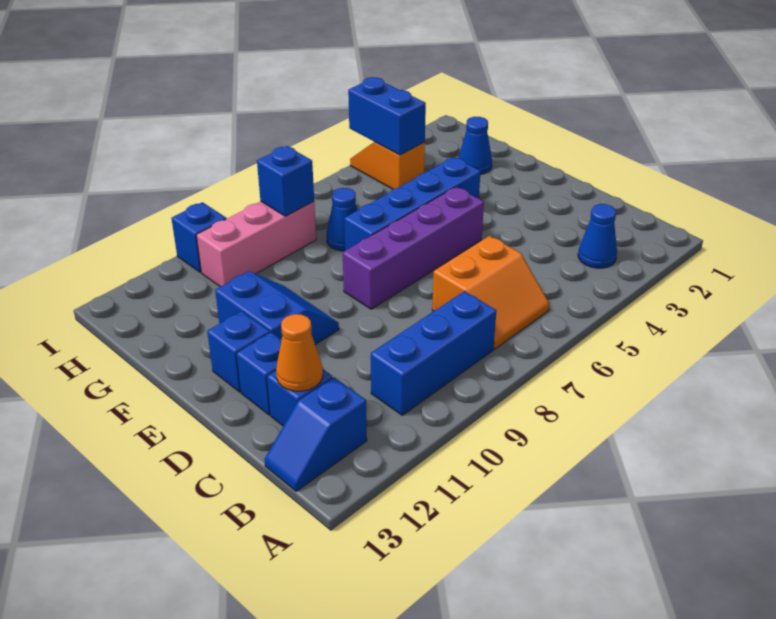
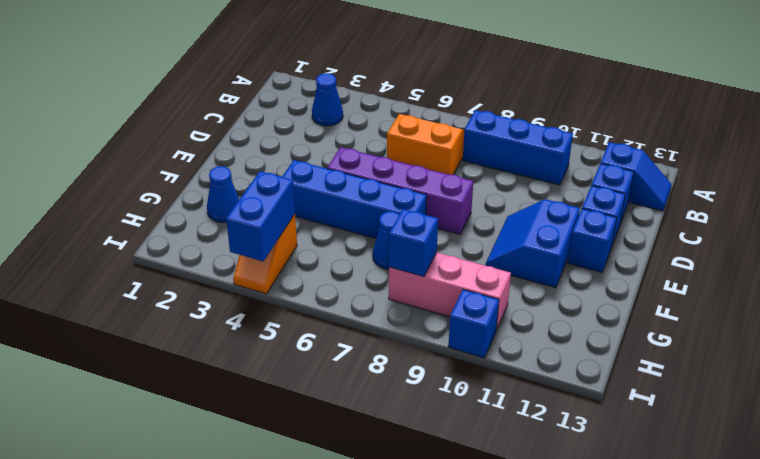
orange 1x1 cone [276,314,323,391] -> none

